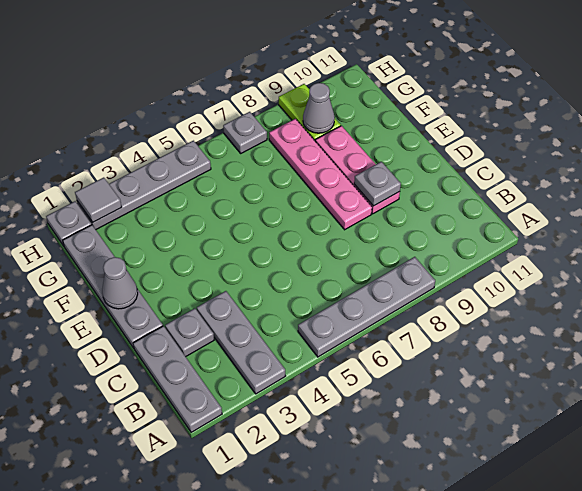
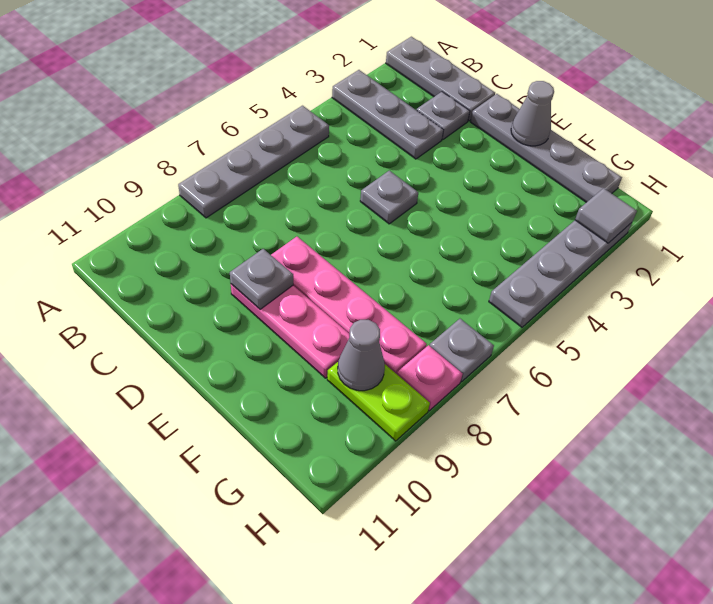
grey 1x1 plate [46,201,91,246] -> grey 1x1 plate moved to [360,171,418,224]
none -> pink 1x1 plate [397,345,463,411]

